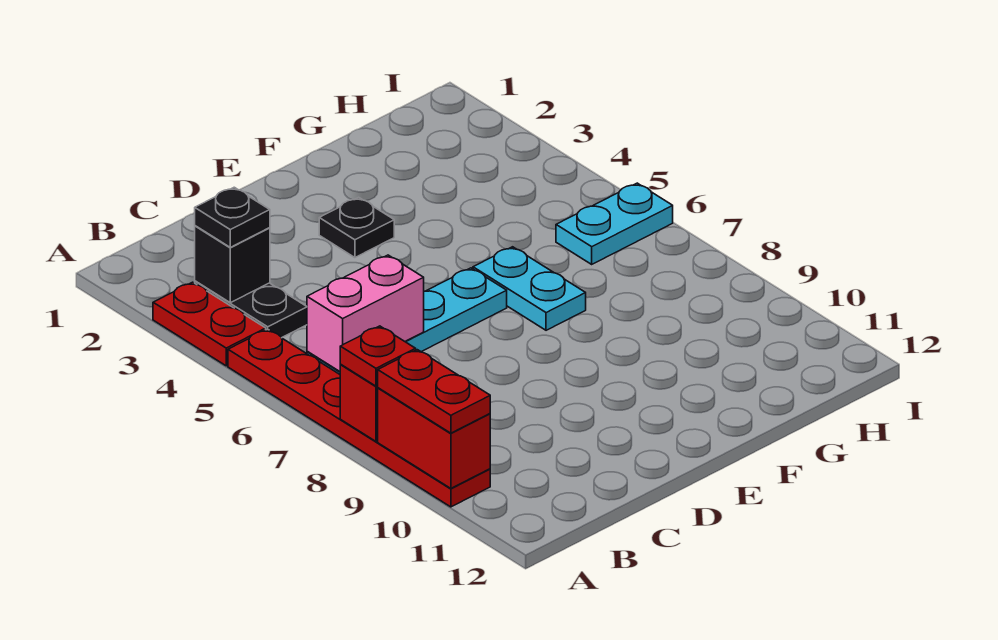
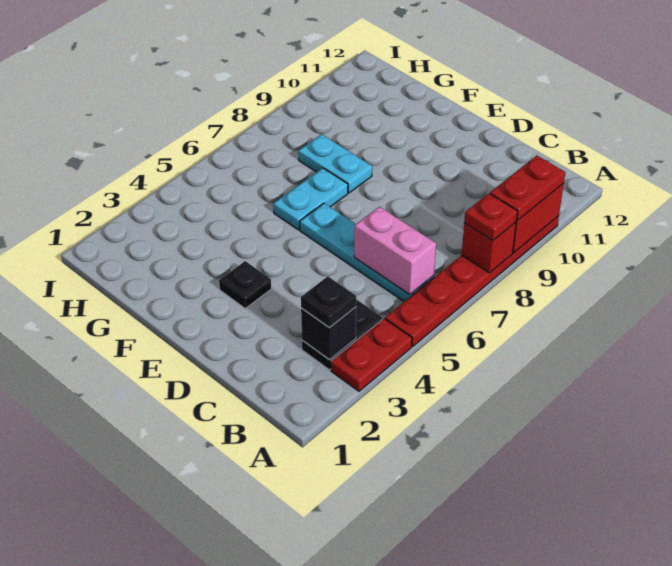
cyan 1x2 plate [556,183,673,264] -> cyan 1x2 plate moved to [298,134,372,193]

